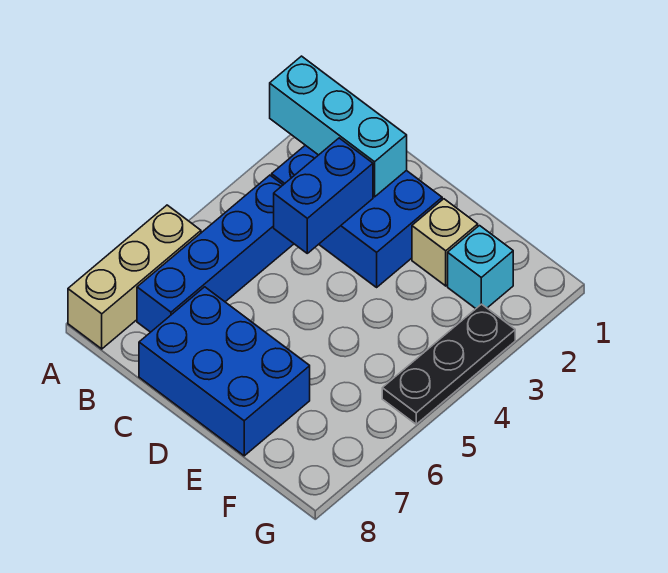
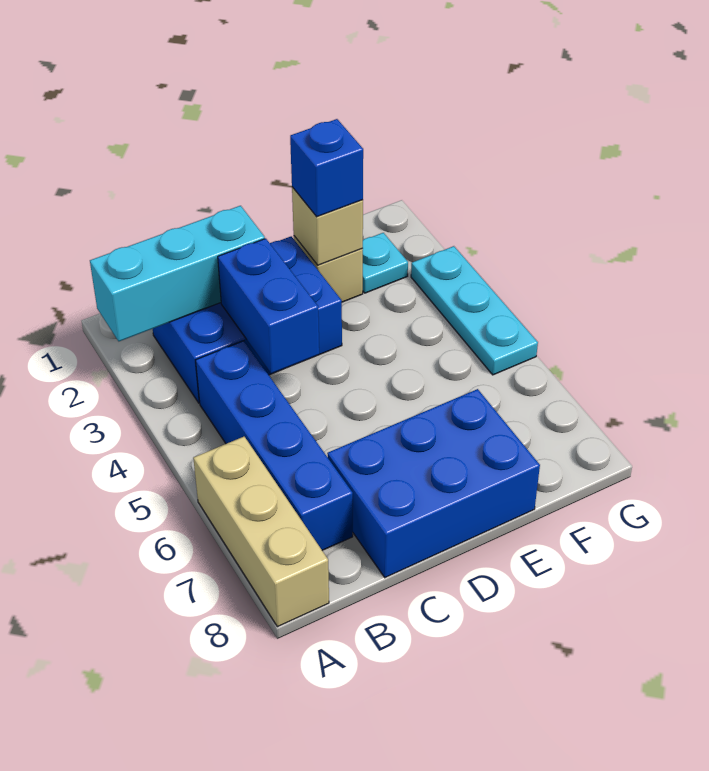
none -> tan 1x1 brick [292,187,363,265]
none -> blue 1x1 brick [290,119,363,217]
cyan 1x1 brick [448,226,513,309] -> cyan 1x1 plate [363,233,408,293]
black 1x3 plate [382,304,515,424] -> cyan 1x3 plate [411,246,538,375]

